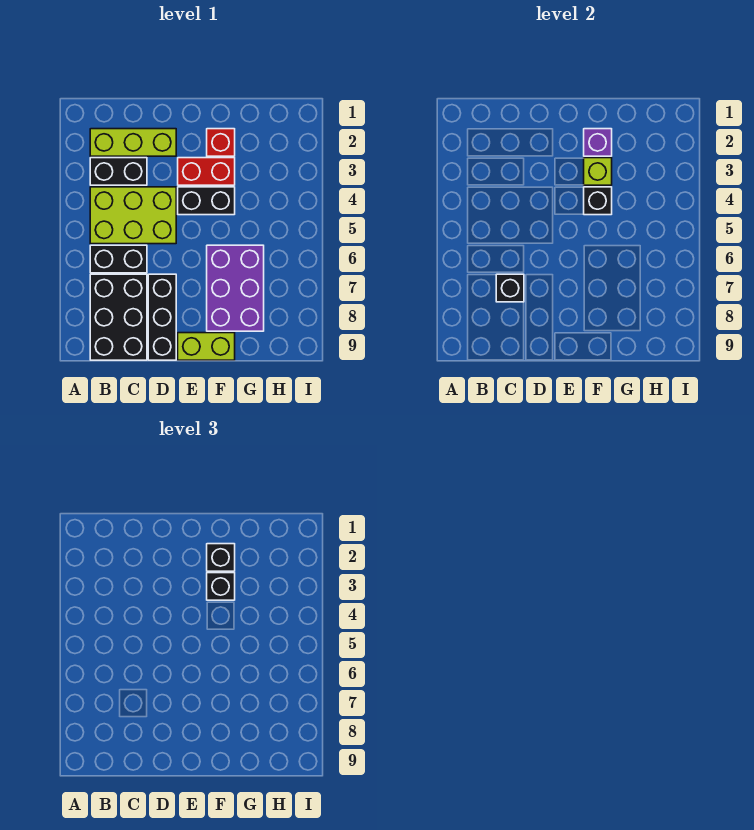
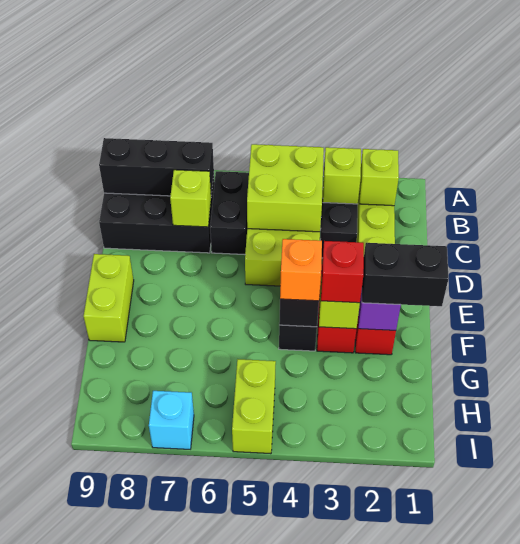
none -> lime 1x1 brick [359,149,399,206]
none -> lime 1x1 brick [323,147,361,204]
none -> lime 2x2 brick [247,144,324,232]
black 1x1 brick [496,274,524,302] -> lime 1x1 brick [170,170,211,227]
black 1x3 brick [148,274,176,360] -> black 1x3 brick moved to [99,138,214,196]
black 1x1 brick [207,544,235,571] -> black 1x2 brick [362,243,449,306]
black 1x1 brick [207,573,235,600] -> red 1x1 brick [321,241,364,303]
none -> orange 1x1 brick [280,239,322,301]
purple 2x3 brick [207,245,264,331] -> none
none -> lime 1x2 brick [232,359,276,454]
none -> cyan 1x1 brick [149,391,194,449]

